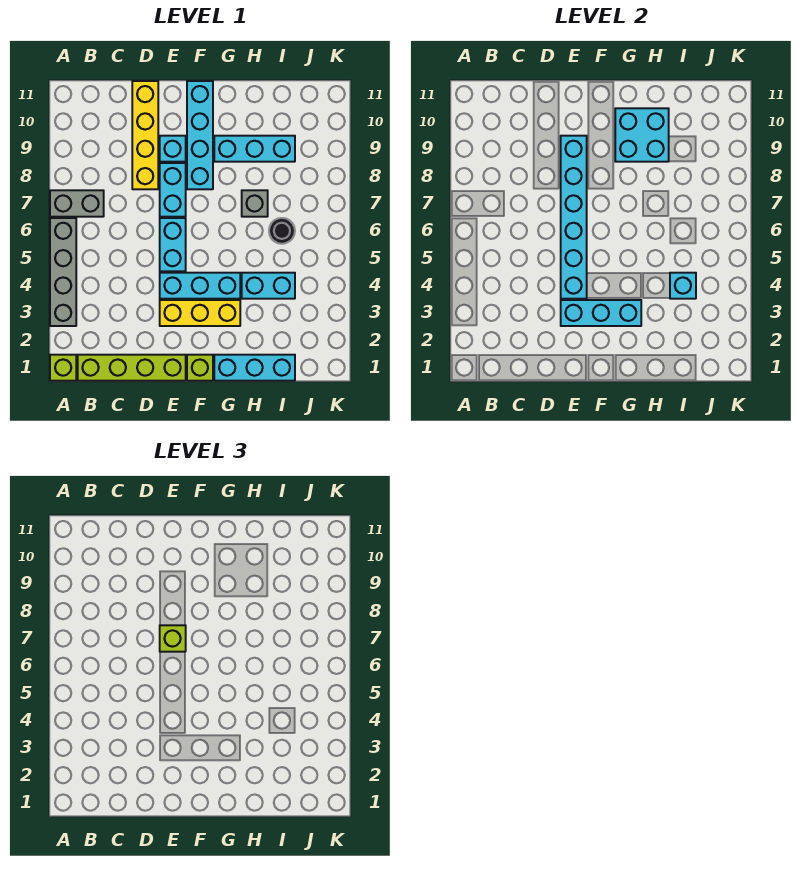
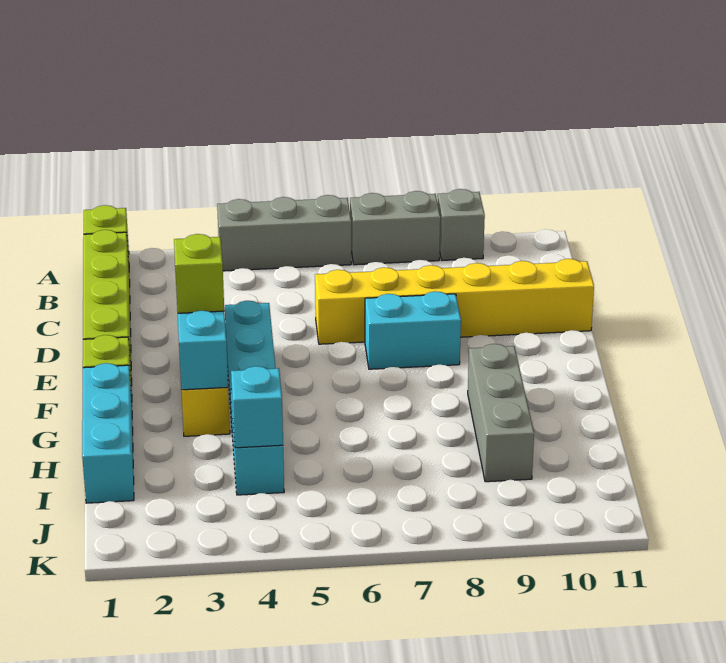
grey 1x4 brick [50,218,76,326] -> grey 1x3 brick [217,195,351,271]
grey 1x2 brick [50,190,104,217] -> grey 1x2 brick turned to [350,191,440,265]
yellow 1x4 brick [132,81,158,189] -> yellow 1x6 brick [315,259,594,344]
cyan 1x6 brick [561,136,587,299] -> none
cyan 1x2 brick [160,218,186,271] -> none
lime 1x1 brick [160,625,186,652] -> lime 1x1 brick moved to [174,234,224,313]
cyan 1x1 brick [160,136,186,162] -> none
cyan 1x4 brick [187,81,213,189] -> none
cyan 1x3 brick [214,136,295,162] -> grey 1x3 brick [468,344,534,482]
cyan 2x2 brick [615,108,669,162] -> none
grey 1x1 brick [242,190,268,217] -> grey 1x1 brick moved to [438,189,485,260]
black 1x1 round brick [269,218,295,244] -> none

